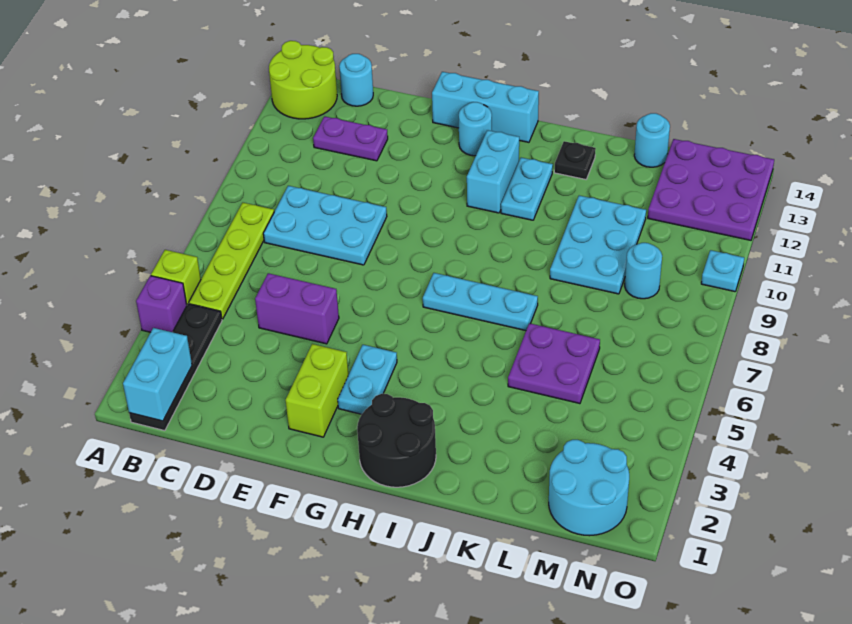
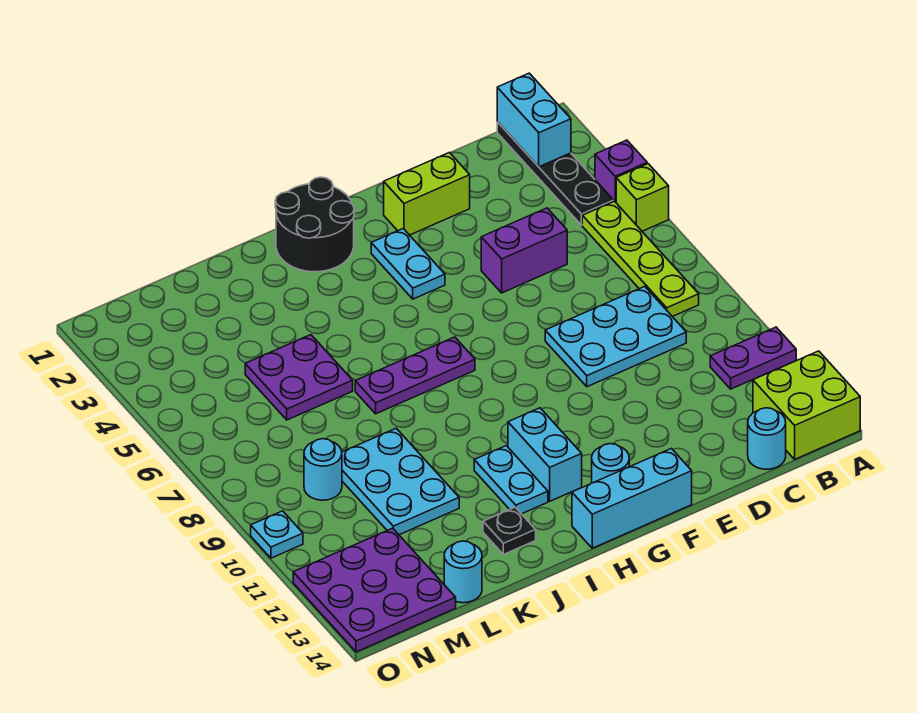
lime 2x2 round brick [269,41,337,119] -> lime 2x2 brick [753,351,860,459]
purple 1x2 plate [313,116,388,161] -> purple 1x2 plate moved to [710,327,796,389]
lime 1x2 brick [285,344,348,437] -> lime 1x2 brick turned to [384,153,470,235]
cyan 1x3 plate [423,273,538,331] -> purple 1x3 plate [355,337,475,414]
cyan 2x2 round brick [549,440,629,536] -> none

